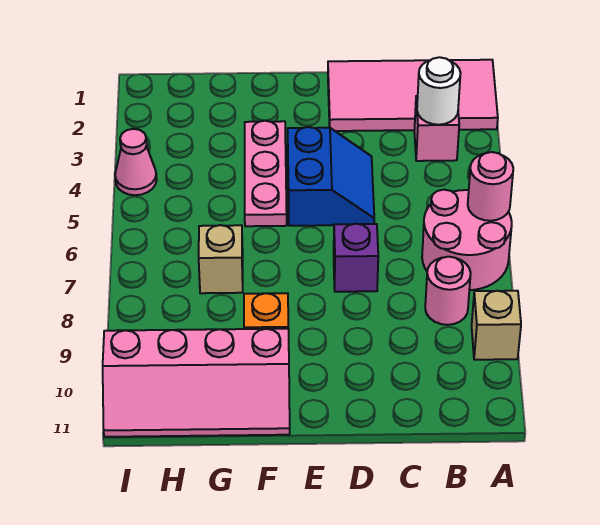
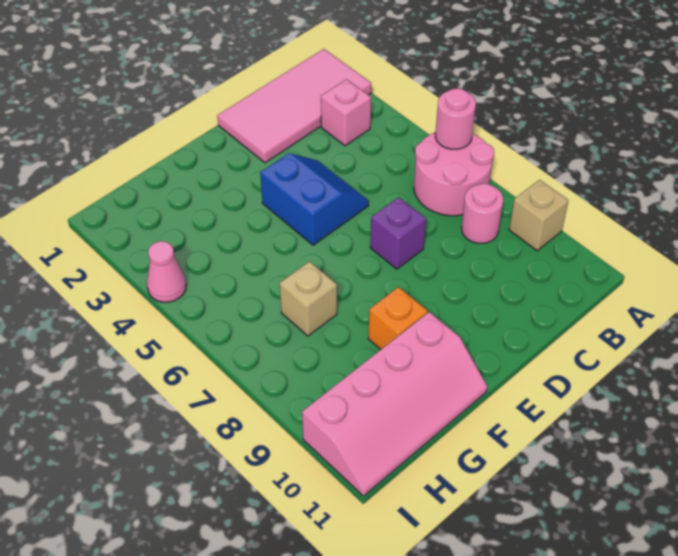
white 1x1 round brick [417,57,461,125] -> none
pink 1x3 plate [245,121,287,226] -> none

